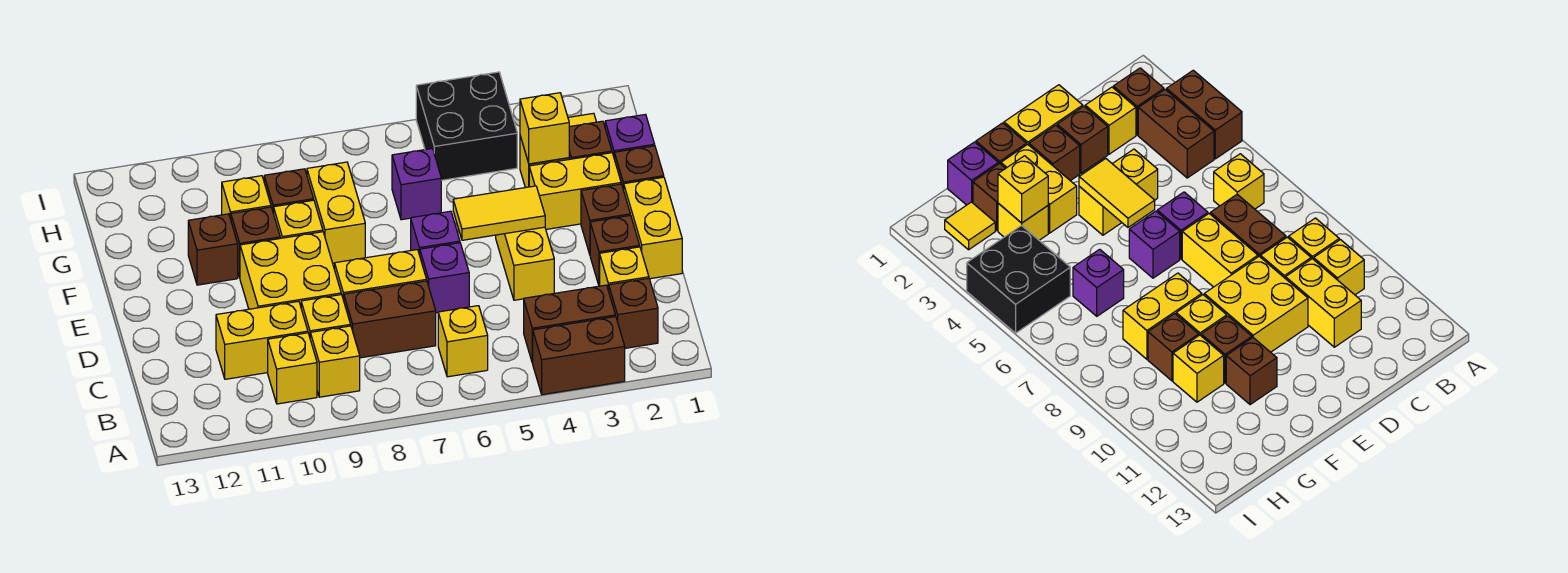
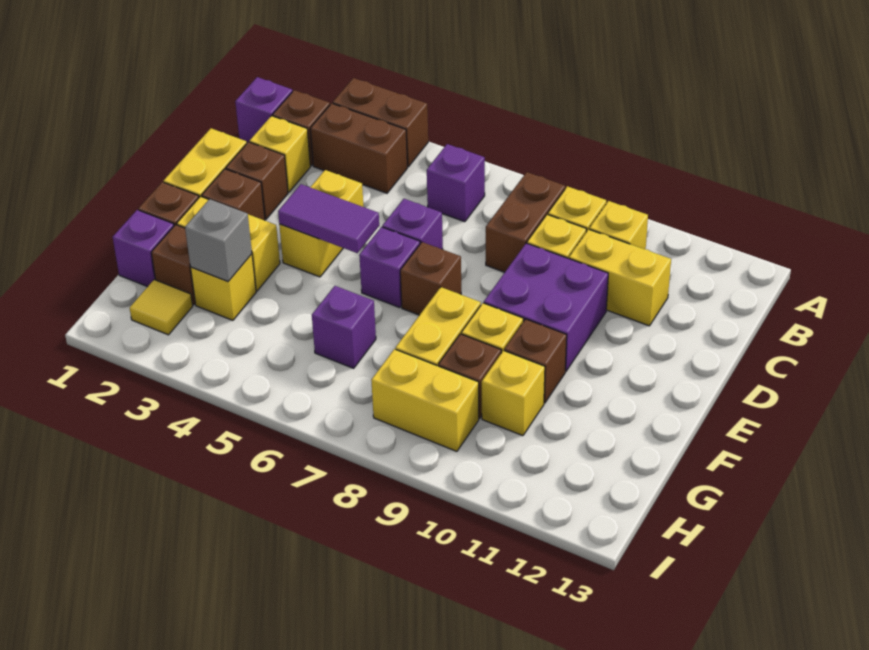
none -> purple 1x1 brick [235,77,292,143]
yellow 1x1 brick [438,306,488,377] -> purple 1x1 brick [427,144,485,222]
brown 1x2 brick [344,281,436,358] -> brown 1x2 brick turned to [486,172,565,272]
yellow 1x2 brick [335,250,427,300] -> yellow 1x2 brick moved to [371,349,479,451]
yellow 2x2 brick [240,232,341,309] -> purple 2x2 brick [484,243,608,371]
yellow 1x2 tile [453,186,545,240] -> purple 1x2 tile [278,184,379,253]
brown 1x1 brick [188,214,238,285] -> brown 1x1 brick moved to [400,242,461,315]
yellow 1x1 brick [520,93,569,164] -> grey 1x1 brick [185,199,252,282]
black 2x2 brick [416,72,517,180] -> none

